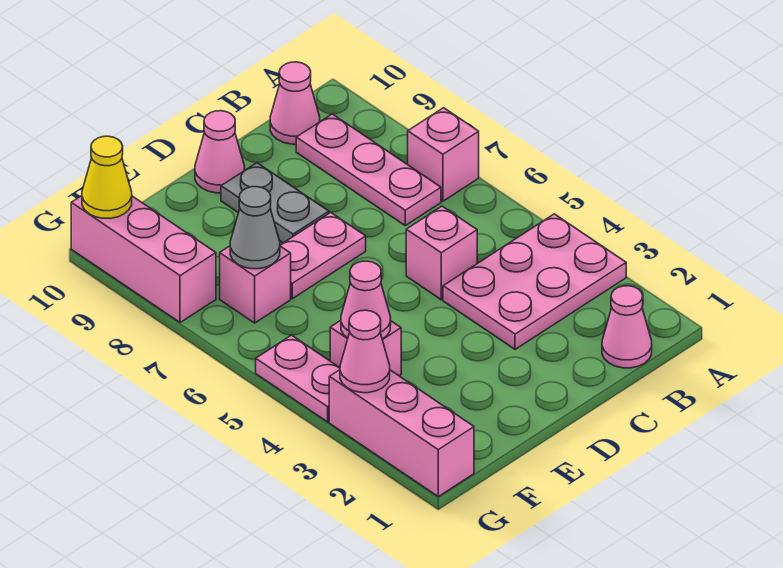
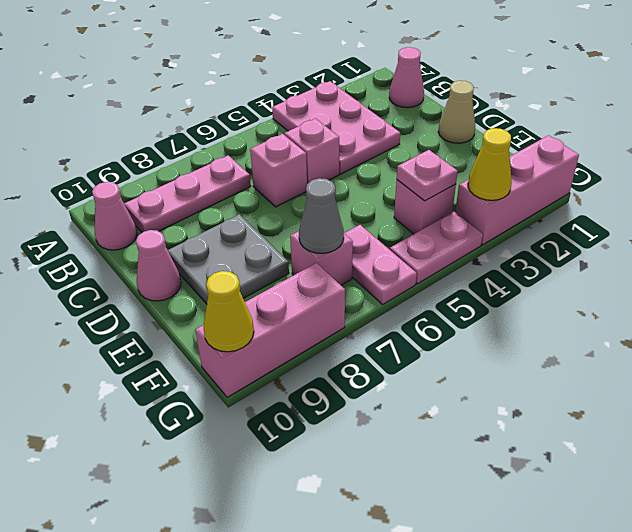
pink 1x1 brick [408,108,479,201] -> pink 1x1 brick moved to [250,134,307,207]
none -> tan 1x1 cone [438,81,475,143]
pink 1x2 plate [280,212,366,299] -> pink 1x2 plate moved to [344,225,417,304]
grey 1x2 plate [221,163,329,243] -> grey 2x2 plate [168,214,289,304]
pink 1x1 cone [341,261,391,339] -> pink 1x1 plate [397,150,458,201]
pink 1x1 cone [340,310,390,393] -> yellow 1x1 cone [468,128,512,200]

